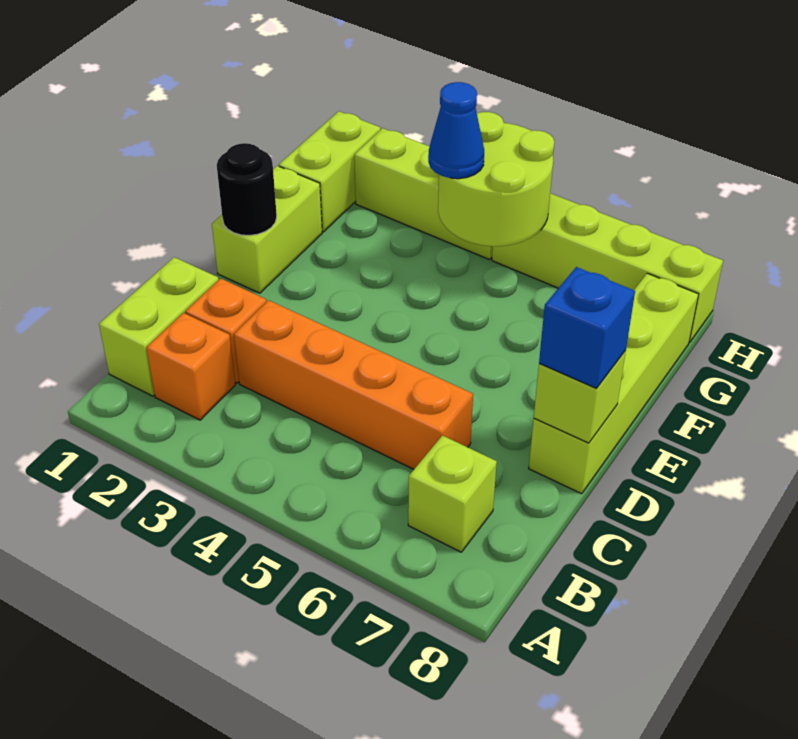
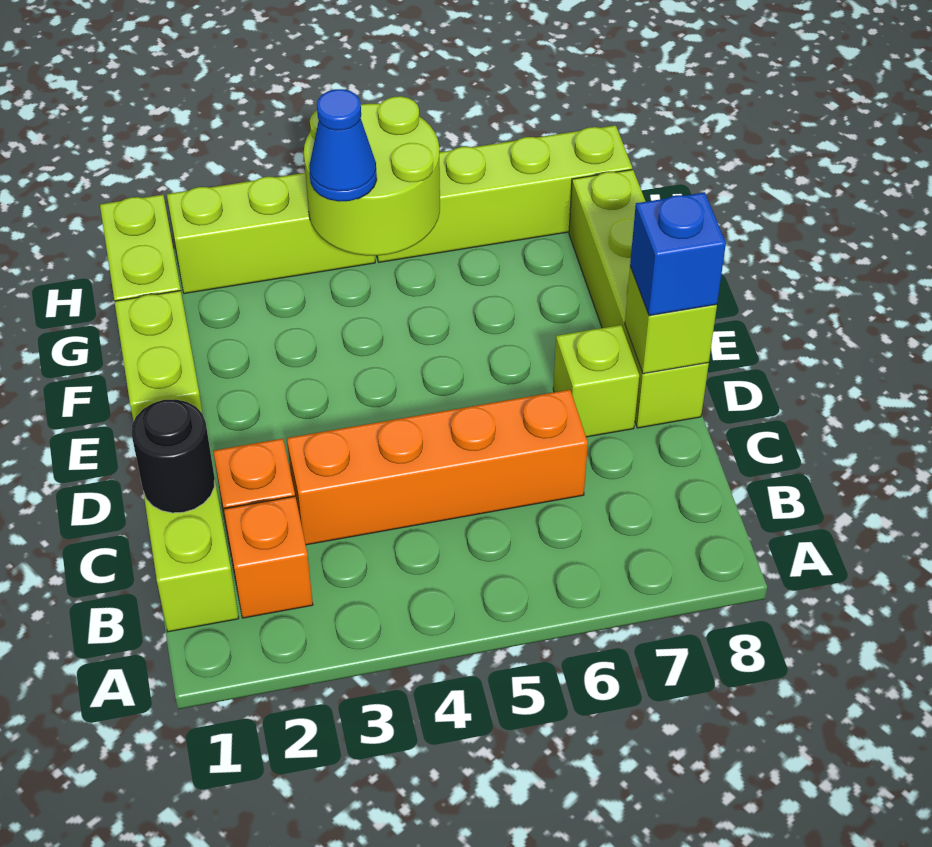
lime 1x1 brick [408,436,497,552] -> lime 1x1 brick moved to [553,325,639,437]
black 1x1 round brick [217,143,277,235] -> black 1x1 round brick moved to [132,399,215,513]

